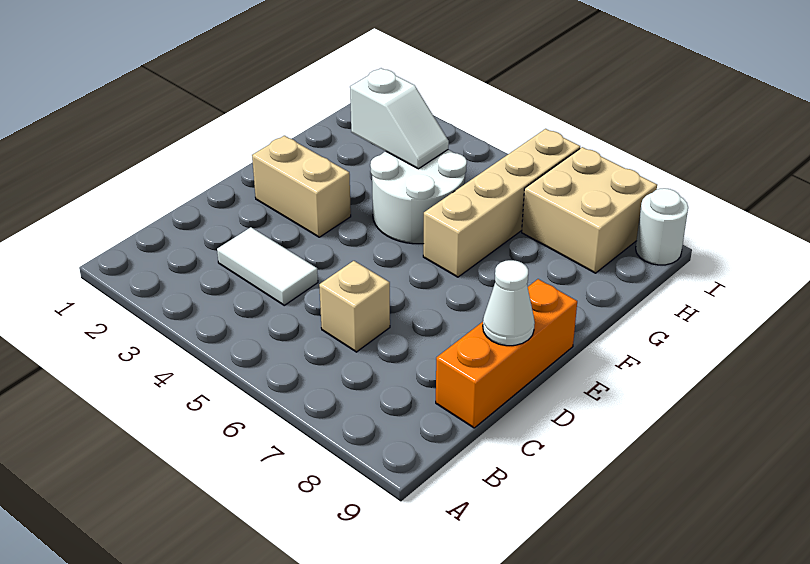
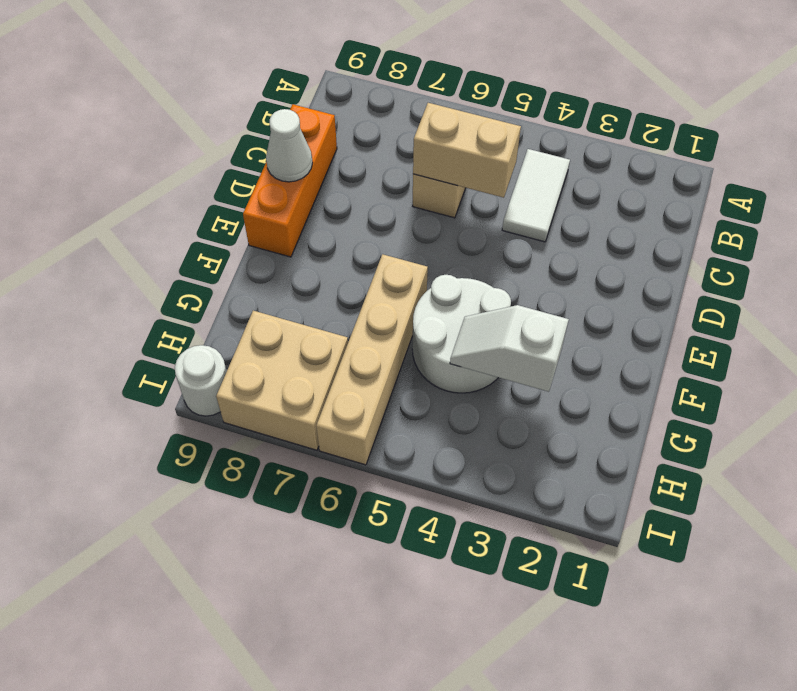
white 1x2 tile [217,227,318,305] -> white 1x2 tile turned to [502,149,570,242]
tan 1x2 brick [252,136,351,237] -> tan 1x2 brick moved to [413,103,521,198]

